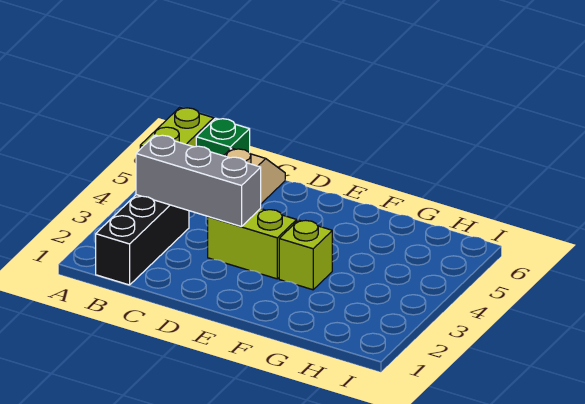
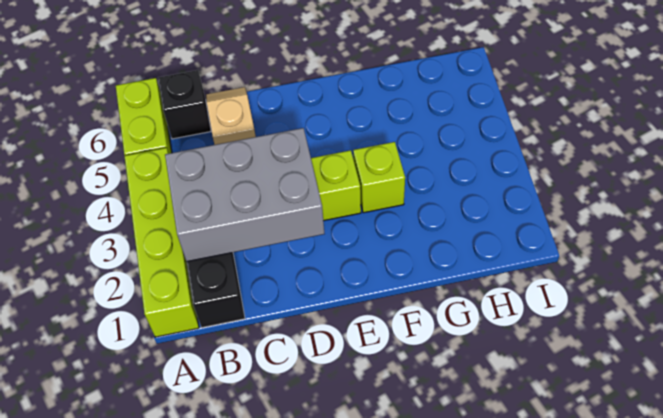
none -> lime 1x4 brick [124,148,199,337]
grey 1x3 brick [136,135,261,227] -> grey 2x3 brick [165,128,324,262]
green 1x1 brick [196,118,250,156] -> black 1x1 brick [158,70,211,139]

